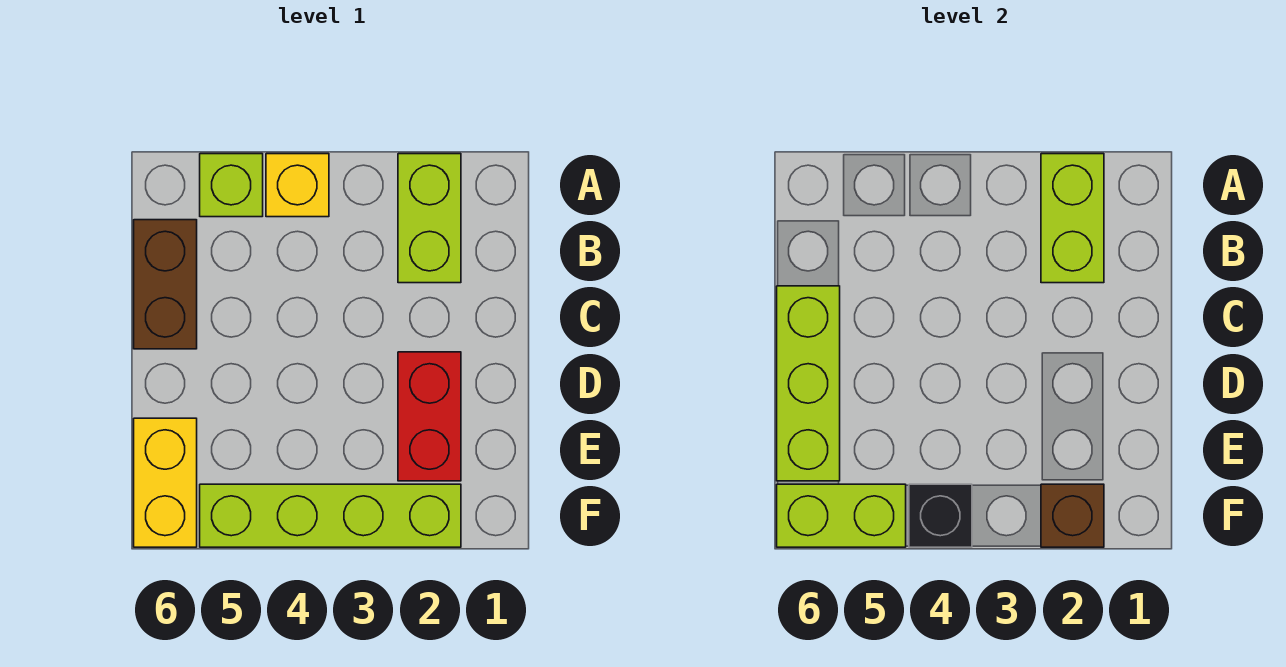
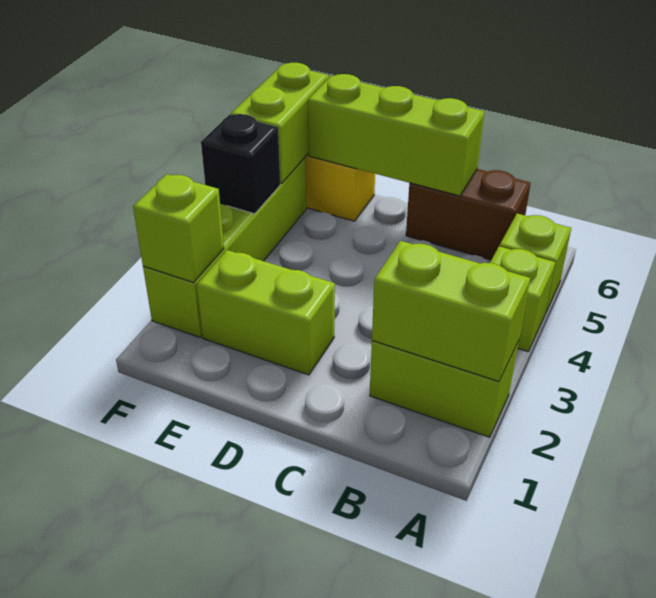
yellow 1x1 brick [266,154,329,217] -> lime 1x1 brick [490,246,555,352]
red 1x2 brick [398,352,461,481] -> lime 1x2 brick [197,250,335,375]
brown 1x1 brick [1041,484,1104,547] -> lime 1x1 brick [133,174,224,283]

